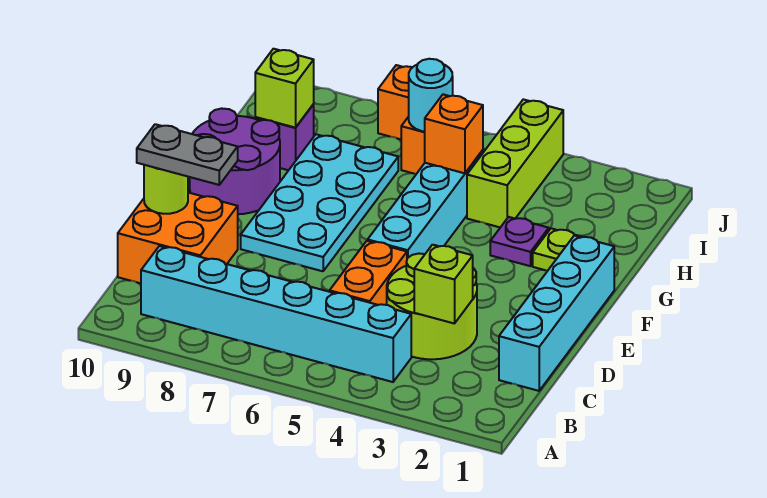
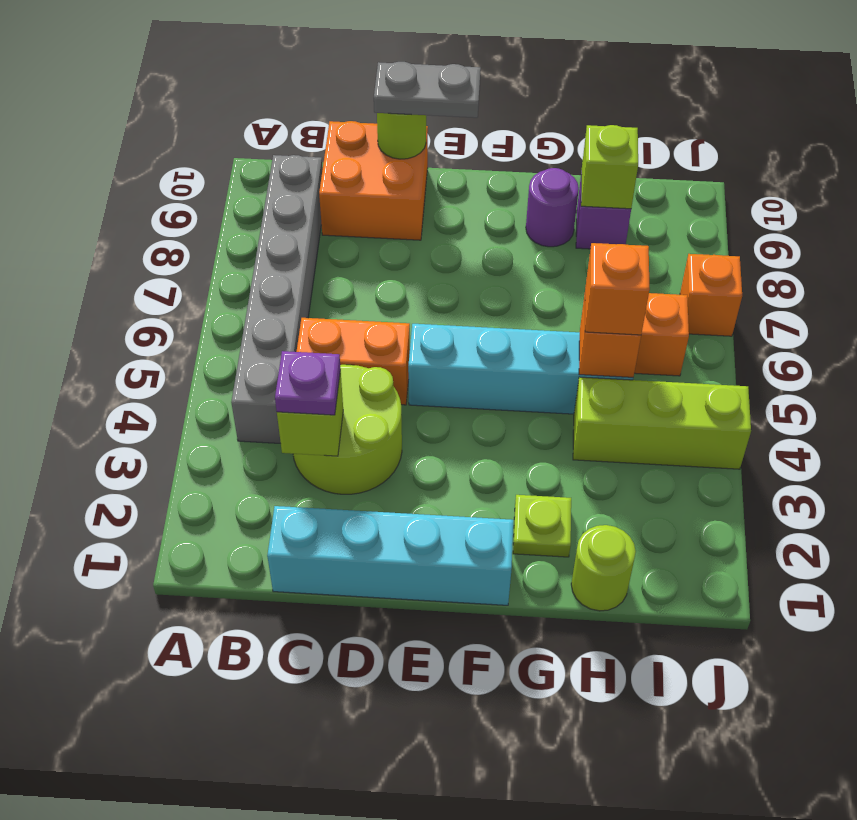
cyan 1x6 brick [141,246,411,382] -> grey 1x6 brick [231,155,323,444]
grey 1x2 plate [137,124,238,185] -> grey 1x2 plate turned to [374,62,481,118]
cyan 2x4 plate [241,134,398,271] -> none
purple 2x2 round brick [190,108,280,214] -> purple 1x1 round brick [526,168,579,247]
purple 1x1 plate [490,217,549,266] -> purple 1x1 plate moved to [275,351,340,415]
none -> lime 1x1 round brick [571,525,636,611]
none -> orange 1x1 brick [585,243,650,335]
cyan 1x1 round brick [409,59,453,132] -> none

